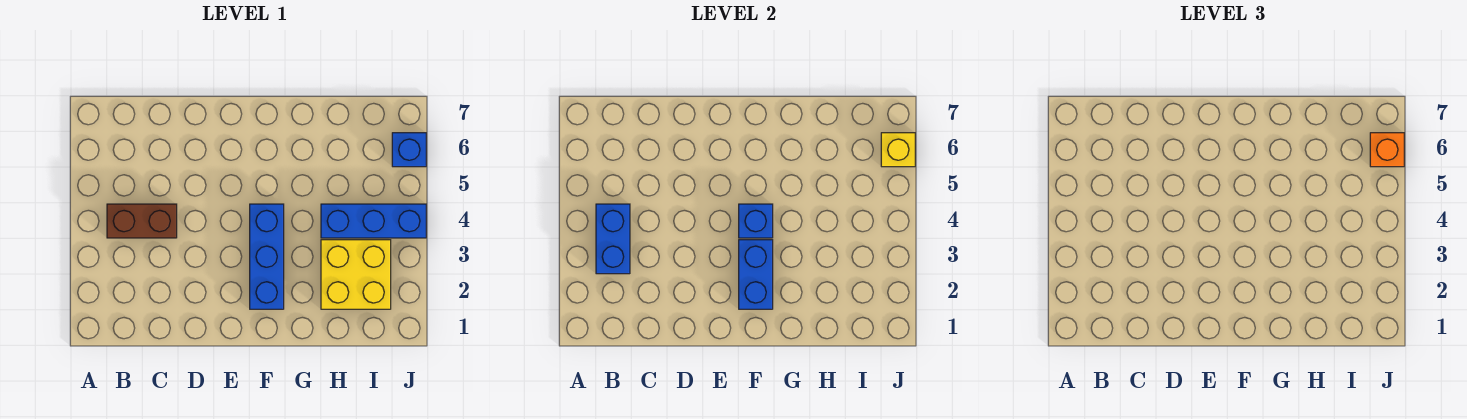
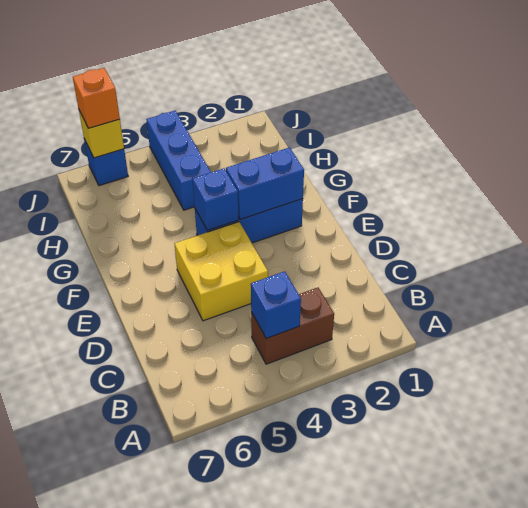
blue 1x2 brick [596,204,630,274] -> blue 1x1 brick [251,271,301,338]
brown 1x2 brick [107,204,177,238] -> brown 1x2 brick turned to [251,288,334,364]
yellow 2x2 brick [321,240,391,309] -> yellow 2x2 brick moved to [175,222,268,321]

